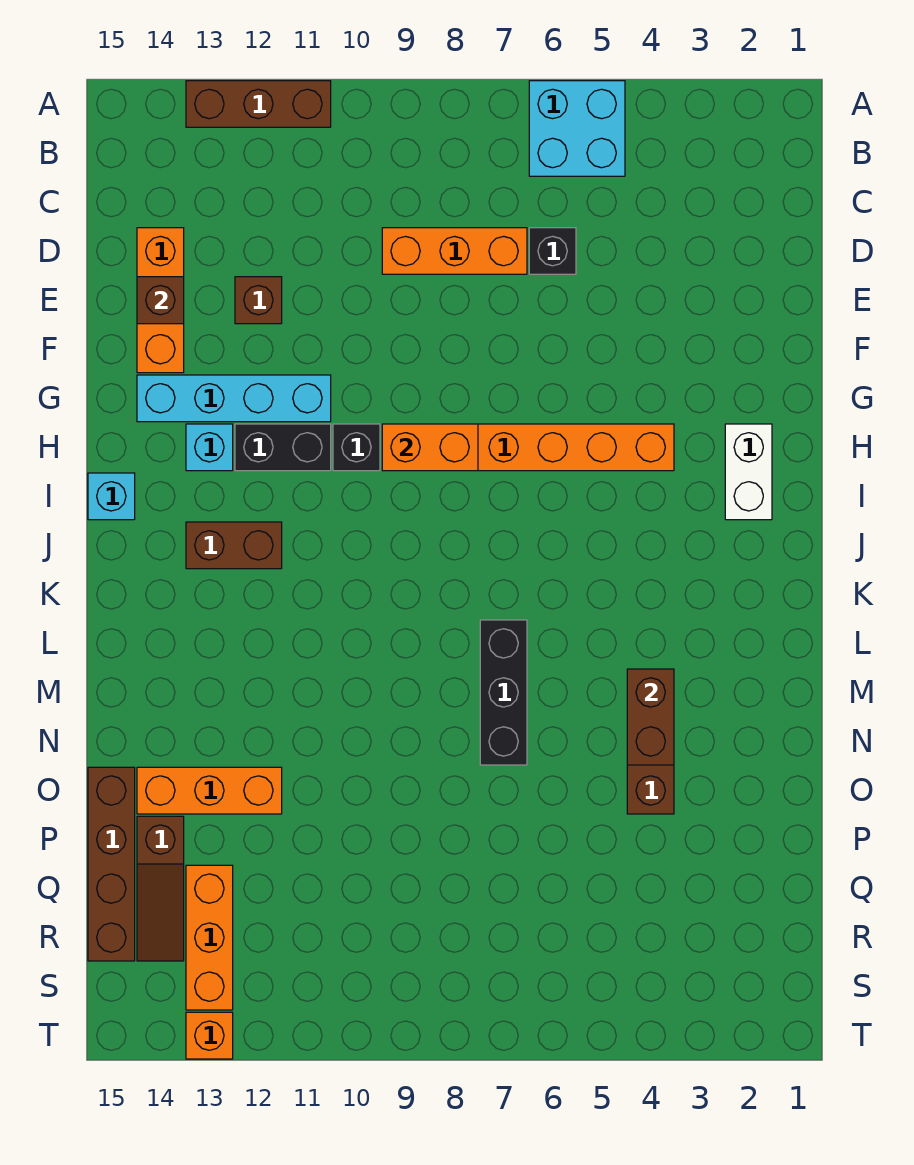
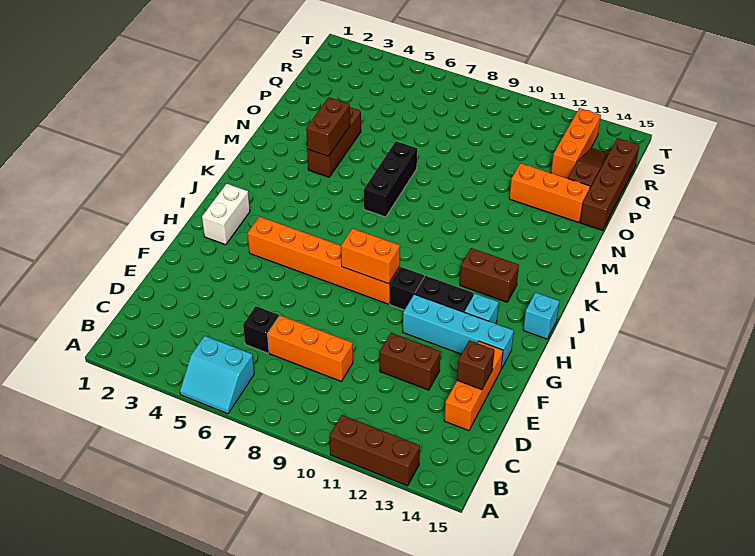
cyan 2x2 brick [529,81,625,176] -> cyan 2x2 slope [180,336,254,414]
brown 1x1 brick [235,277,282,324] -> brown 1x2 brick [380,333,441,390]
orange 1x1 brick [186,1012,233,1059] -> none

